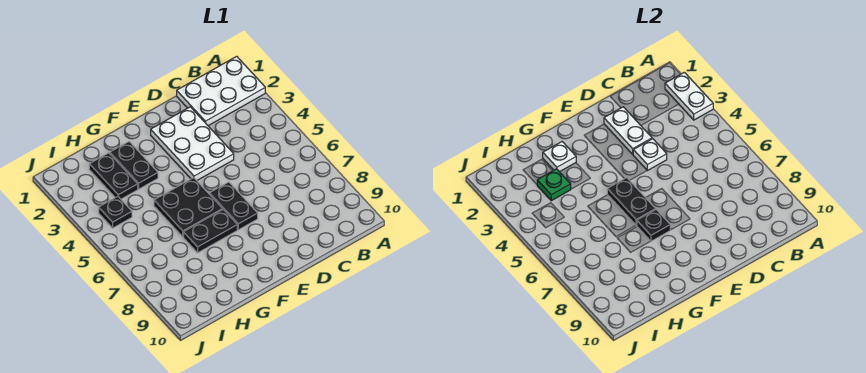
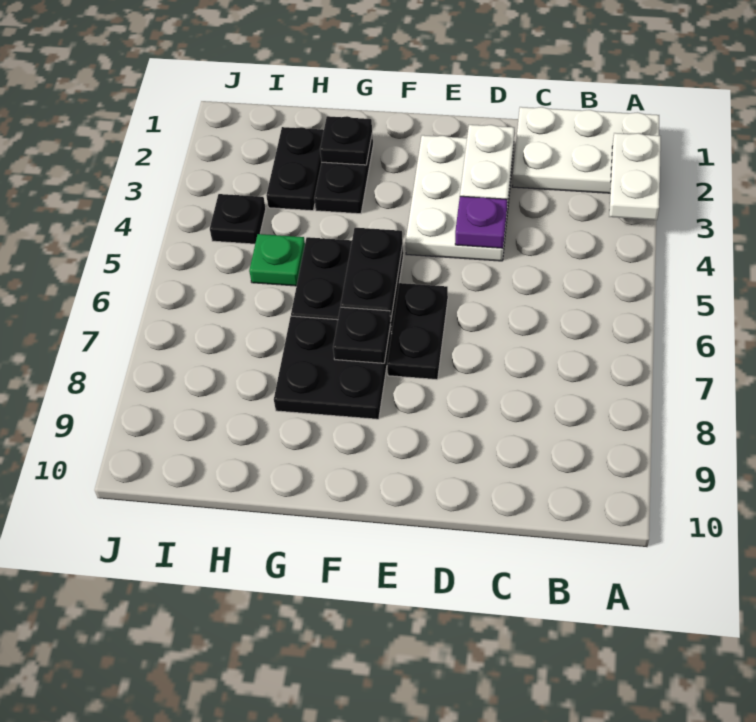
white 1x1 plate [633,139,667,171] -> purple 1x1 plate [455,196,507,248]
black 1x2 plate [184,210,237,253] -> black 2x2 plate [274,316,391,419]
white 1x1 plate [543,142,576,172] -> black 1x1 plate [320,116,372,165]
green 1x1 plate [537,169,571,201] -> green 1x1 plate moved to [249,234,305,286]

